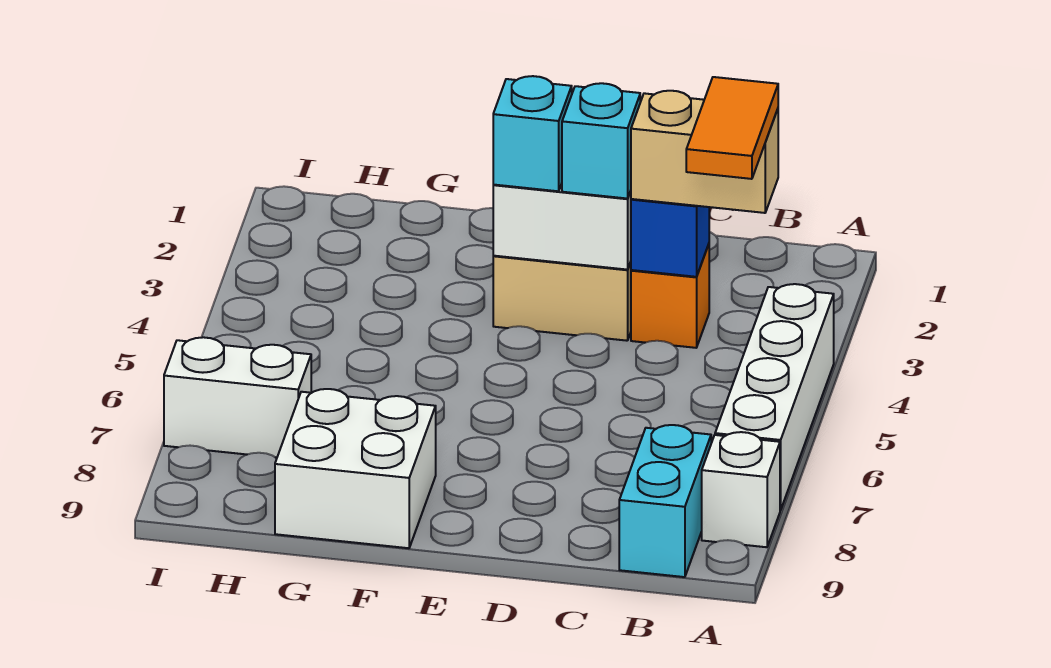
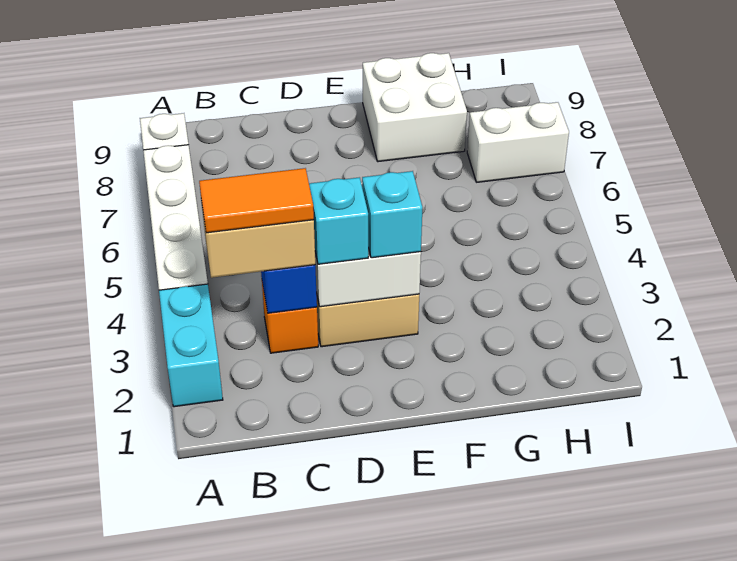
orange 1x2 tile [686,77,778,179] -> orange 1x2 tile turned to [199,168,314,233]
cyan 1x2 brick [619,425,711,577] -> cyan 1x2 brick moved to [159,284,223,407]

